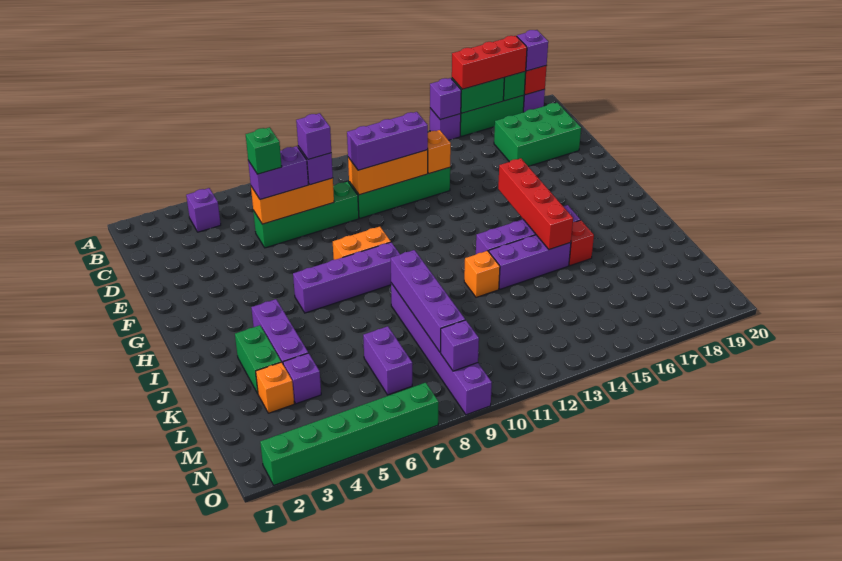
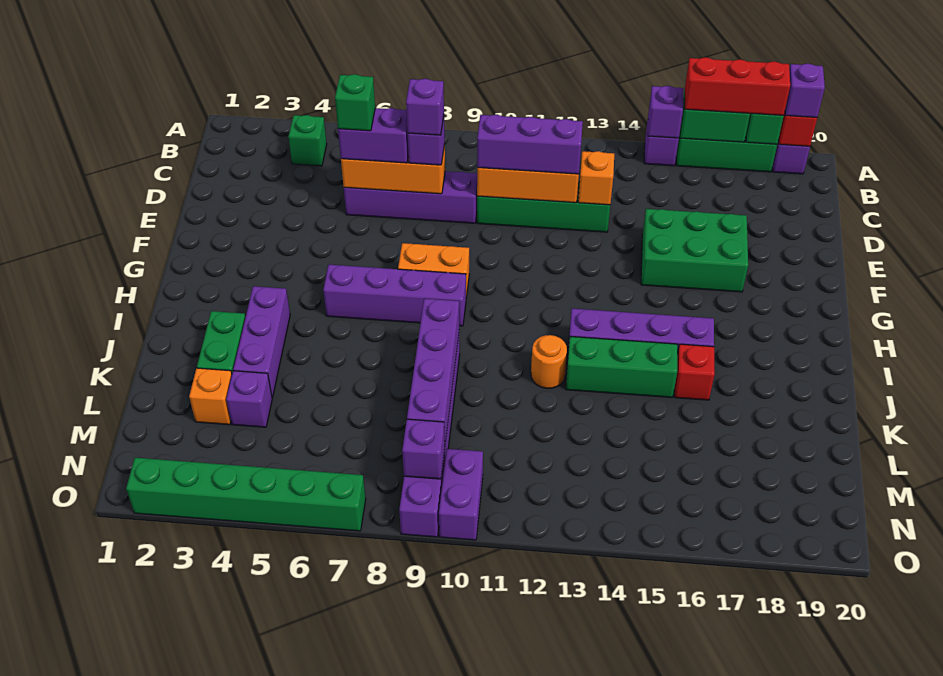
purple 1x1 brick [186,188,221,232] -> green 1x1 brick [288,115,327,166]
green 2x3 brick [494,103,581,166] -> green 2x3 brick moved to [641,209,748,292]
green 1x4 brick [253,182,359,248] -> purple 1x4 brick [344,171,477,223]
red 1x4 brick [498,158,573,250] -> none
orange 1x1 brick [464,251,500,297] -> orange 1x1 round brick [531,335,567,388]
purple 1x3 brick [489,235,571,289] -> green 1x3 brick [566,336,677,398]
purple 1x2 brick [363,326,412,395] -> purple 1x2 brick moved to [439,449,483,540]

